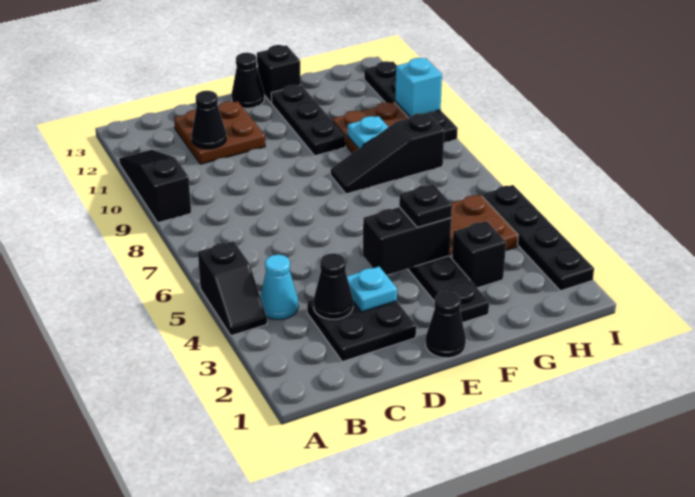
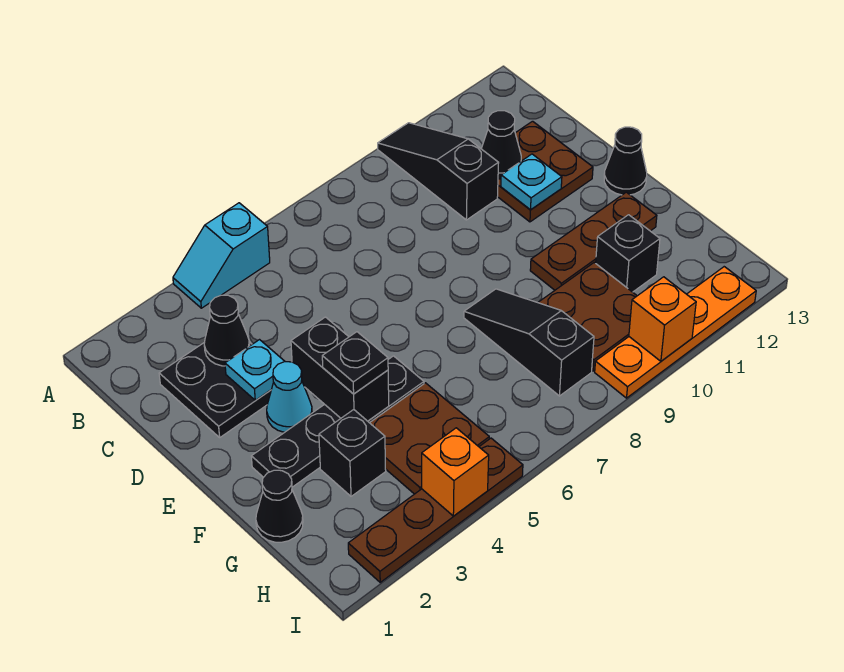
black 1x2 slope [198,241,267,336] -> cyan 1x2 slope [173,203,270,308]
black 1x3 slope [119,150,191,223] -> black 1x3 slope turned to [378,123,498,220]
cyan 1x1 cone [260,255,298,320] -> cyan 1x1 cone moved to [267,362,312,432]
black 1x1 cone [426,291,466,358] -> black 1x1 cone moved to [256,470,303,542]
black 1x3 plate [271,85,346,156] -> brown 1x3 plate [530,192,657,290]
black 1x1 brick [257,45,301,103] -> black 1x1 brick moved to [596,215,660,292]
cyan 1x1 plate [348,116,388,149] -> cyan 1x1 plate moved to [501,154,562,210]
black 1x4 plate [482,185,594,291] -> brown 1x4 plate [348,438,523,582]
none -> orange 1x1 brick [422,428,489,516]
black 1x4 plate [364,61,458,142] -> orange 1x4 plate [595,267,756,398]
cyan 1x1 brick [395,58,442,117] -> orange 1x1 brick [629,277,696,361]

